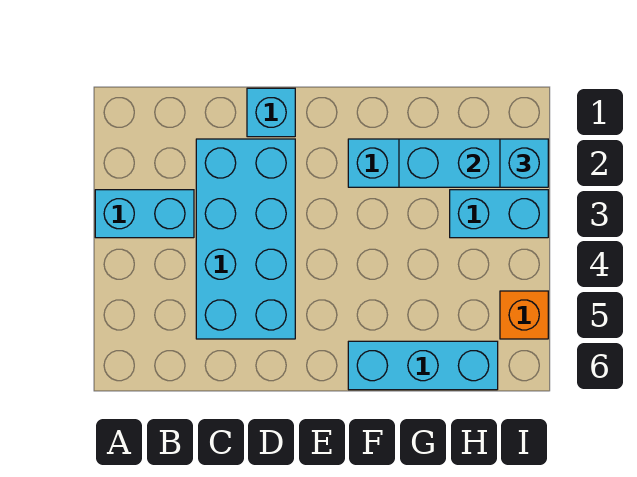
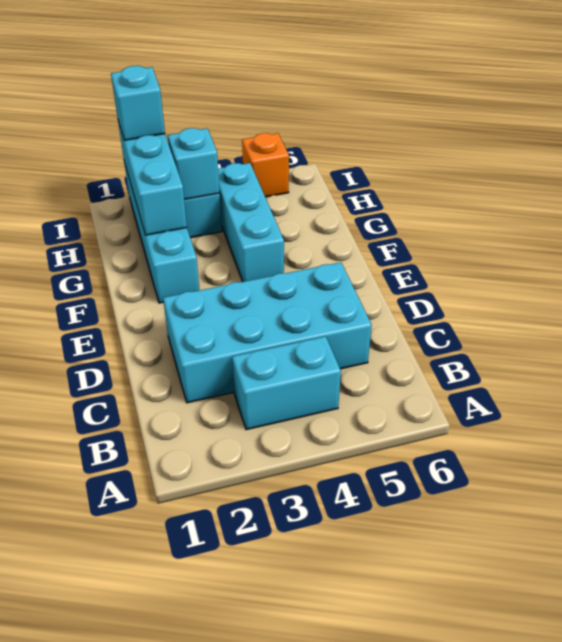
cyan 1x2 brick [95,190,194,238] -> cyan 1x2 brick turned to [232,336,341,430]
cyan 1x1 brick [247,88,295,137] -> cyan 1x1 brick moved to [168,128,220,199]
cyan 1x3 brick [348,341,498,390] -> cyan 1x3 brick moved to [218,163,284,282]

